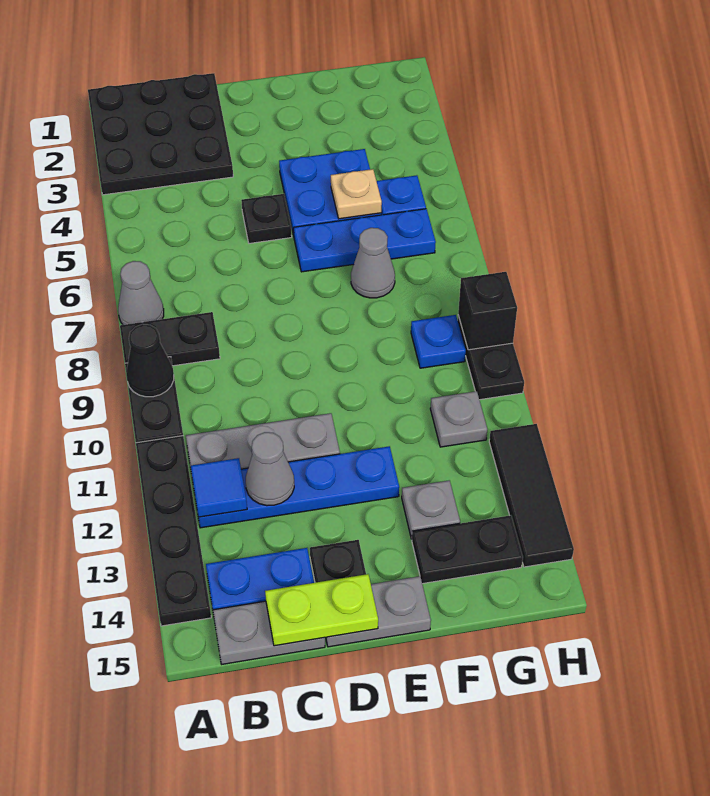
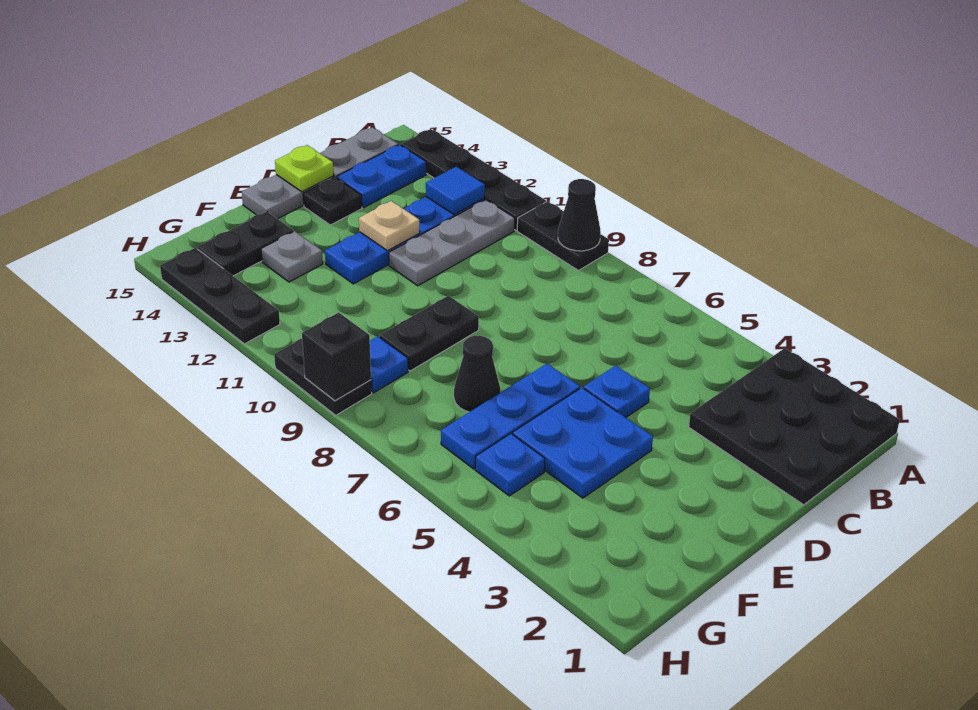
grey 1x1 cone [118,261,164,325] -> none
black 1x2 plate [120,312,220,366] -> black 1x2 plate moved to [380,296,479,371]
grey 1x1 cone [246,432,294,506] -> none
lime 1x2 plate [265,574,378,646] -> lime 1x1 plate [275,145,334,192]
black 1x1 plate [241,194,292,243] -> blue 1x1 plate [583,366,650,417]
tan 1x1 plate [331,169,382,219] -> tan 1x1 plate moved to [359,201,420,251]
grey 1x1 cone [351,228,395,298] -> black 1x1 cone [454,336,500,412]
grey 1x1 plate [430,391,487,447] -> none
black 1x3 tile [489,424,574,567] -> black 1x3 plate [160,248,280,344]

